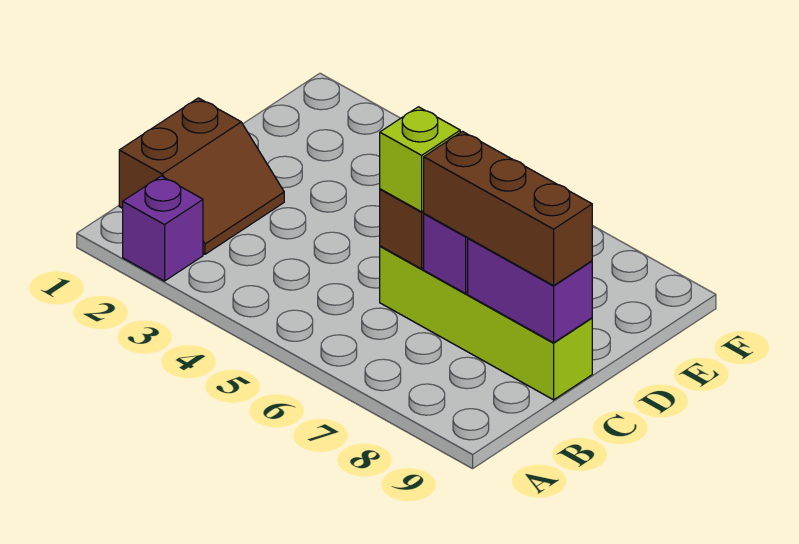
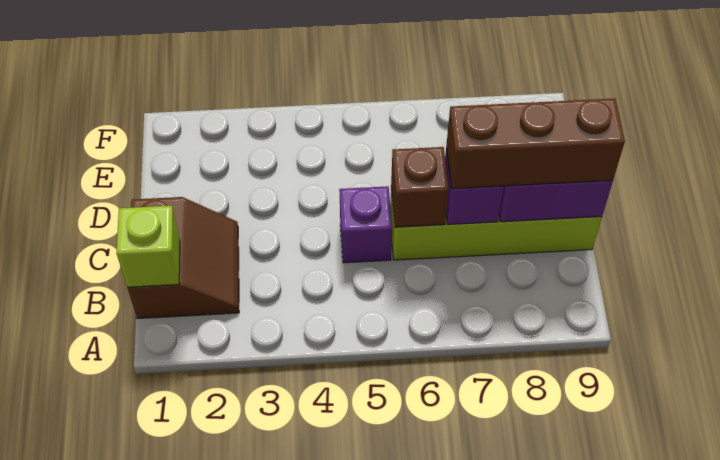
purple 1x1 brick [123,176,203,281] -> purple 1x1 brick moved to [339,186,392,263]
lime 1x1 brick [380,107,460,212] -> lime 1x1 brick moved to [116,206,180,288]

